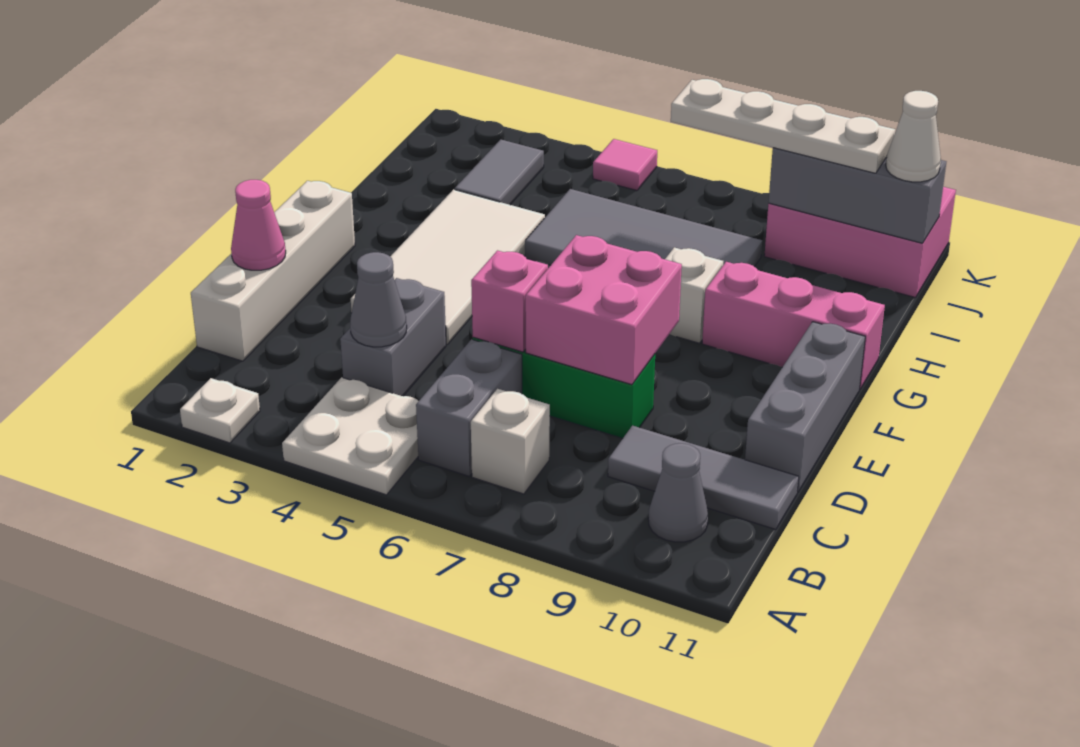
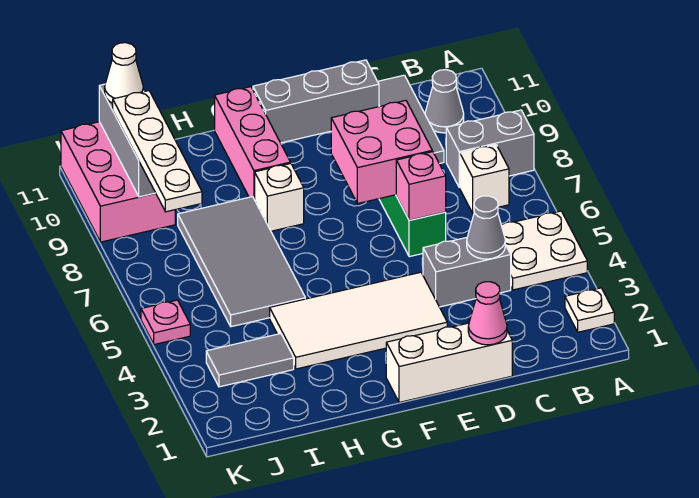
grey 1x2 brick [416,339,522,476] -> grey 1x2 brick moved to [446,110,534,187]
white 1x4 brick [191,181,355,361] -> white 1x3 brick [386,323,512,402]
pink 1x1 tile [593,139,657,191] -> pink 1x1 plate [141,300,190,344]

